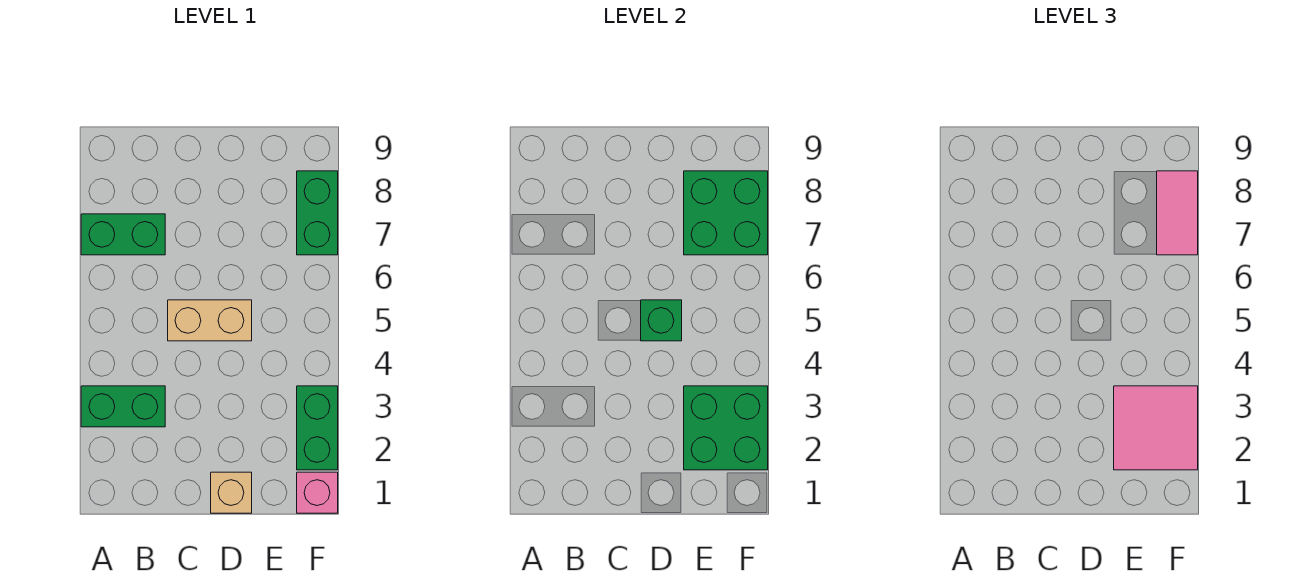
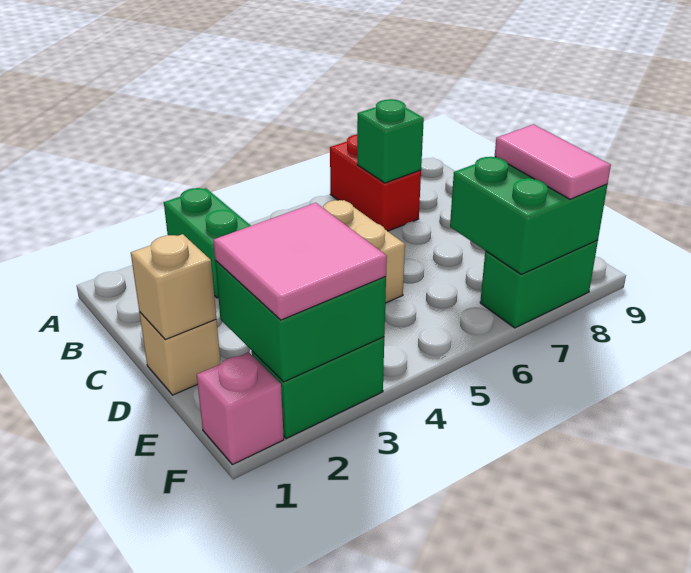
green 1x2 brick [81,214,165,255] -> red 1x2 brick [330,135,421,231]
none -> tan 1x1 brick [131,234,216,340]
green 1x1 brick [641,300,682,341] -> green 1x1 brick moved to [357,99,424,183]
pink 1x2 tile [1157,171,1198,255] -> pink 1x2 tile turned to [495,124,611,199]

